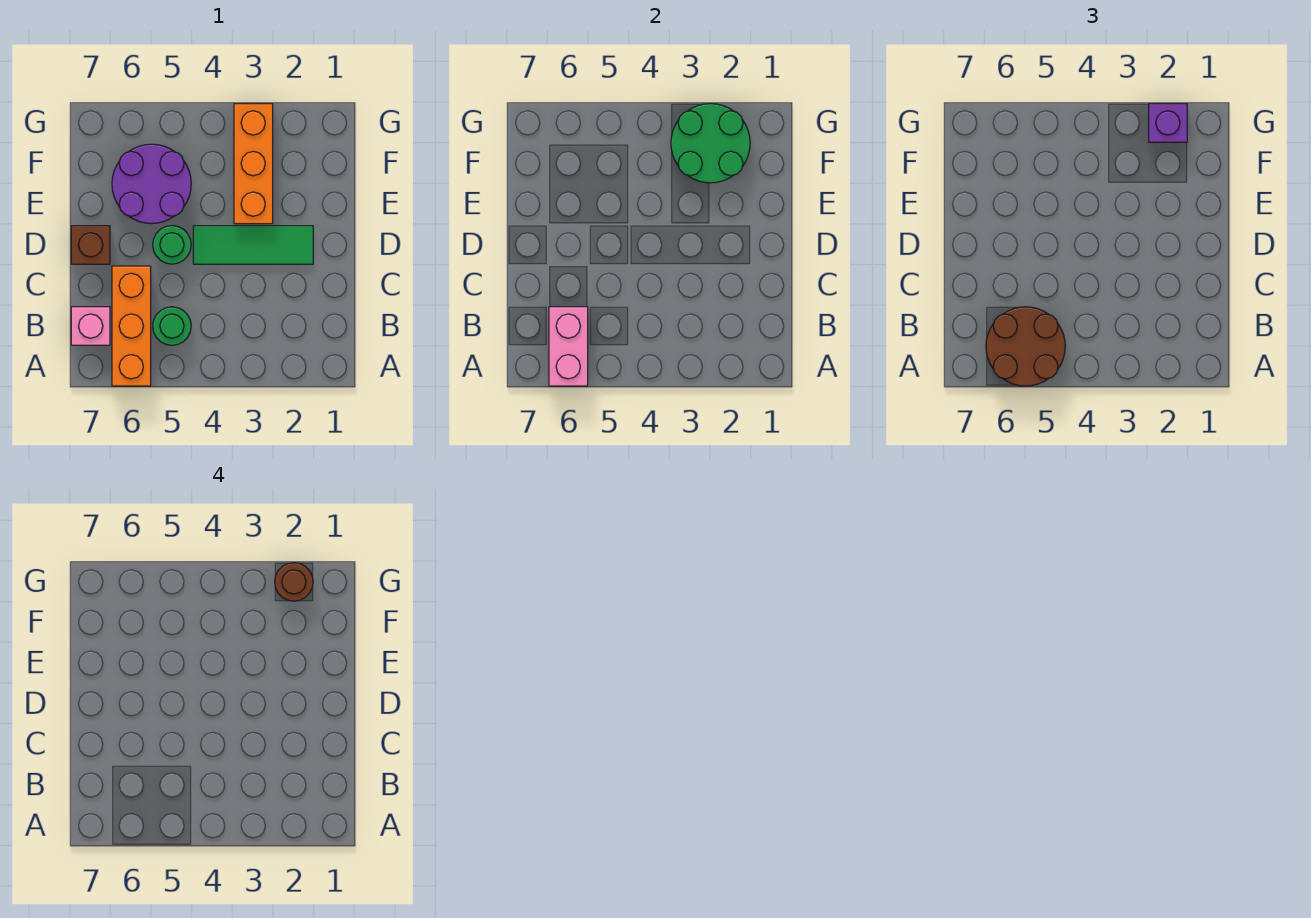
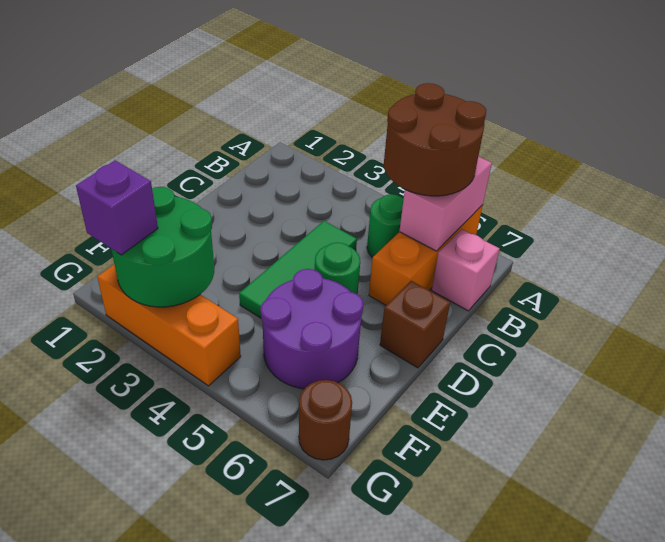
green 1x3 tile [193,226,313,264] -> green 1x3 tile turned to [239,221,357,318]
orange 1x3 brick [234,104,273,224] -> orange 1x3 brick turned to [97,264,241,386]
brown 1x1 round brick [275,563,313,601] -> brown 1x1 round brick moved to [299,380,352,460]

